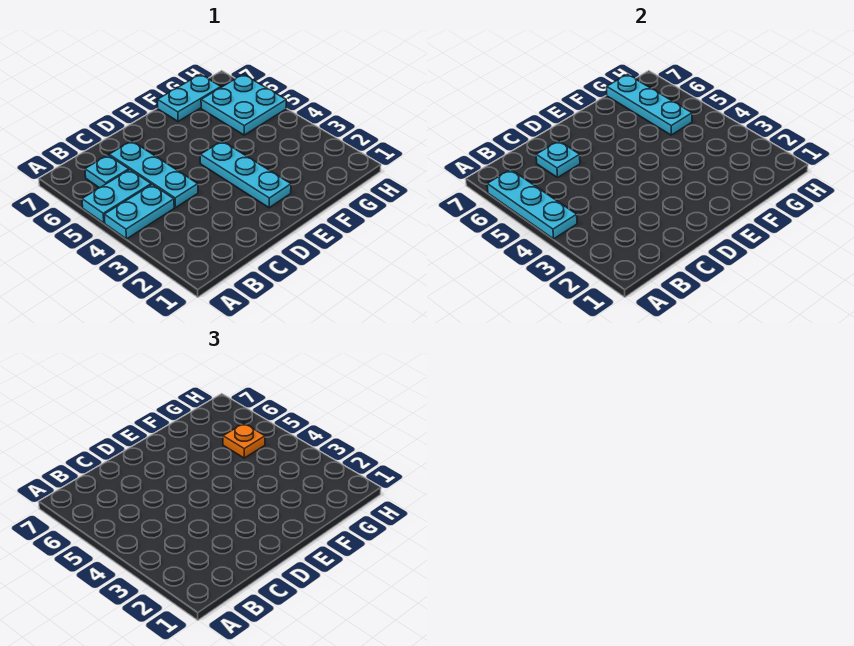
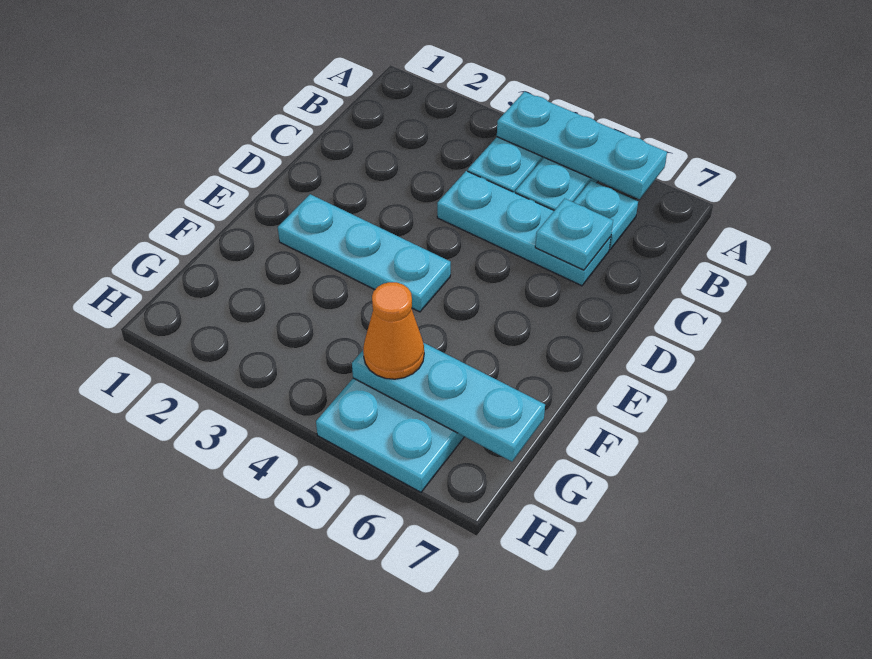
cyan 1x2 plate [157,74,221,121] -> none
orange 1x1 plate [223,423,265,458] -> orange 1x1 cone [363,282,424,379]

